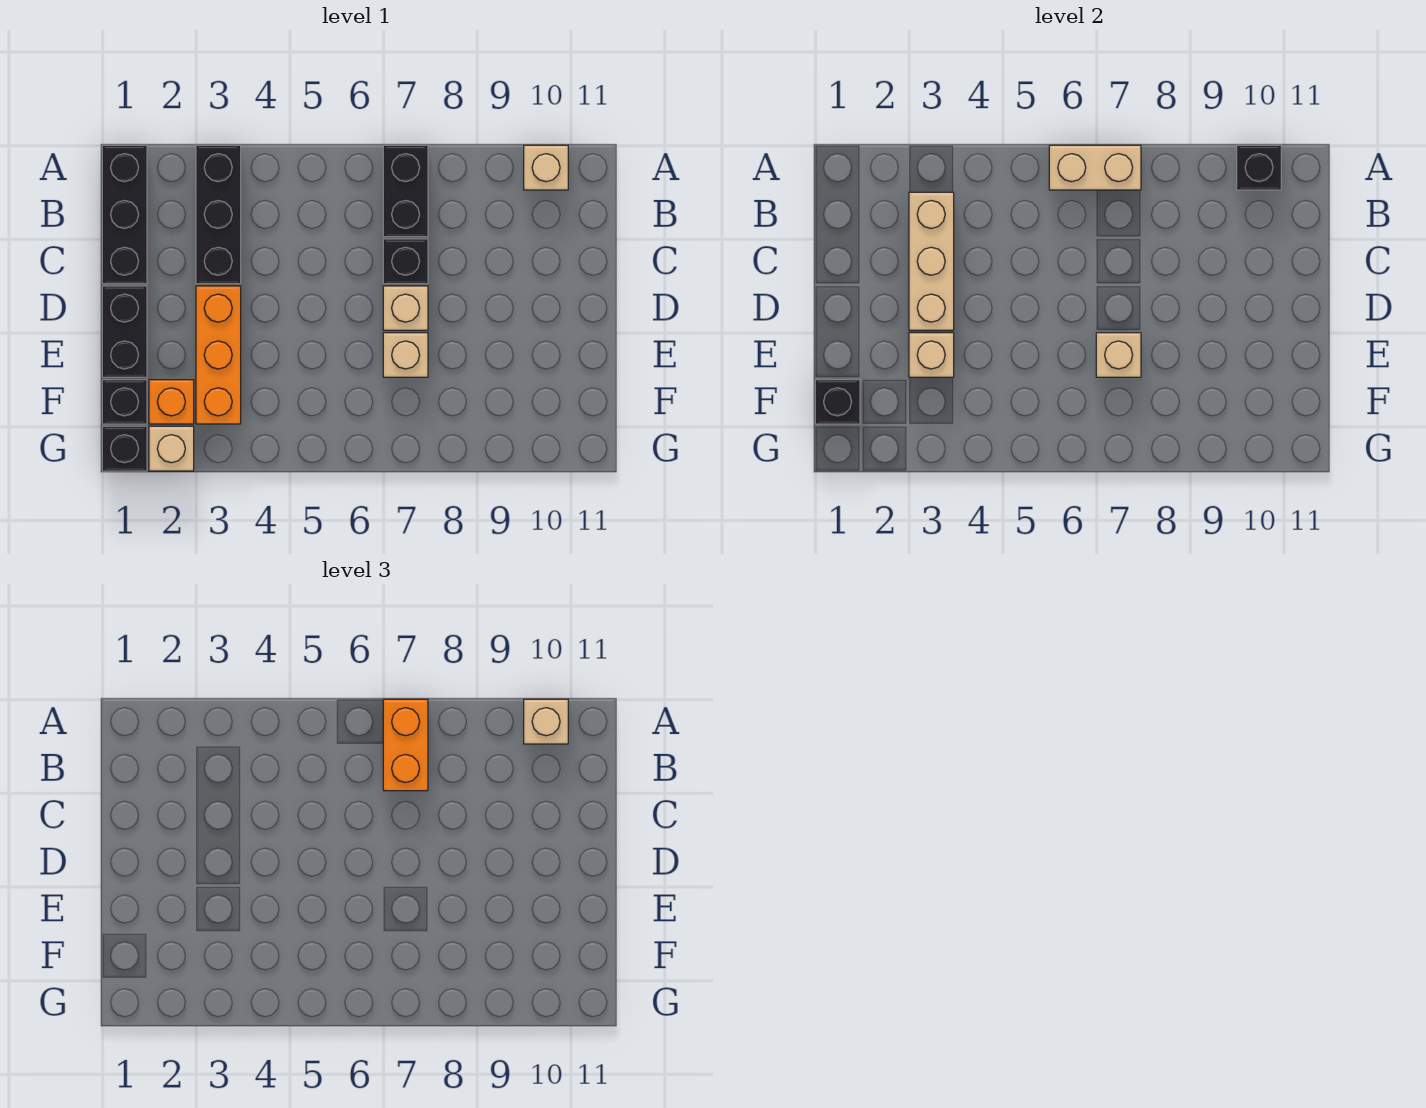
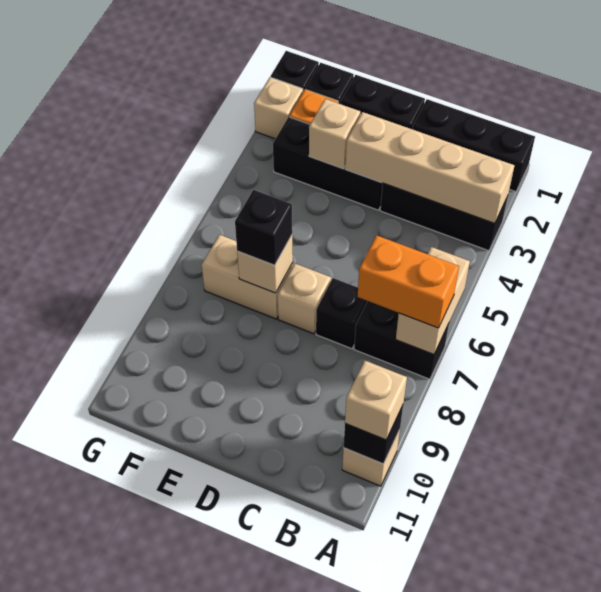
tan 1x3 brick [909,192,954,330] -> tan 1x4 brick [345,112,514,224]
orange 1x3 brick [196,286,241,424] -> black 1x3 brick [273,117,383,210]
tan 1x1 brick [383,333,428,377] -> tan 1x2 brick [202,235,293,319]
black 1x1 brick [815,380,860,424] -> black 1x1 brick moved to [235,190,292,265]

